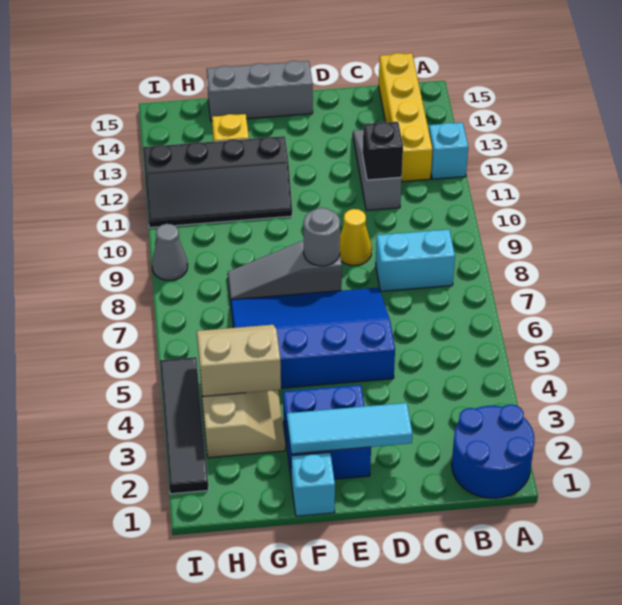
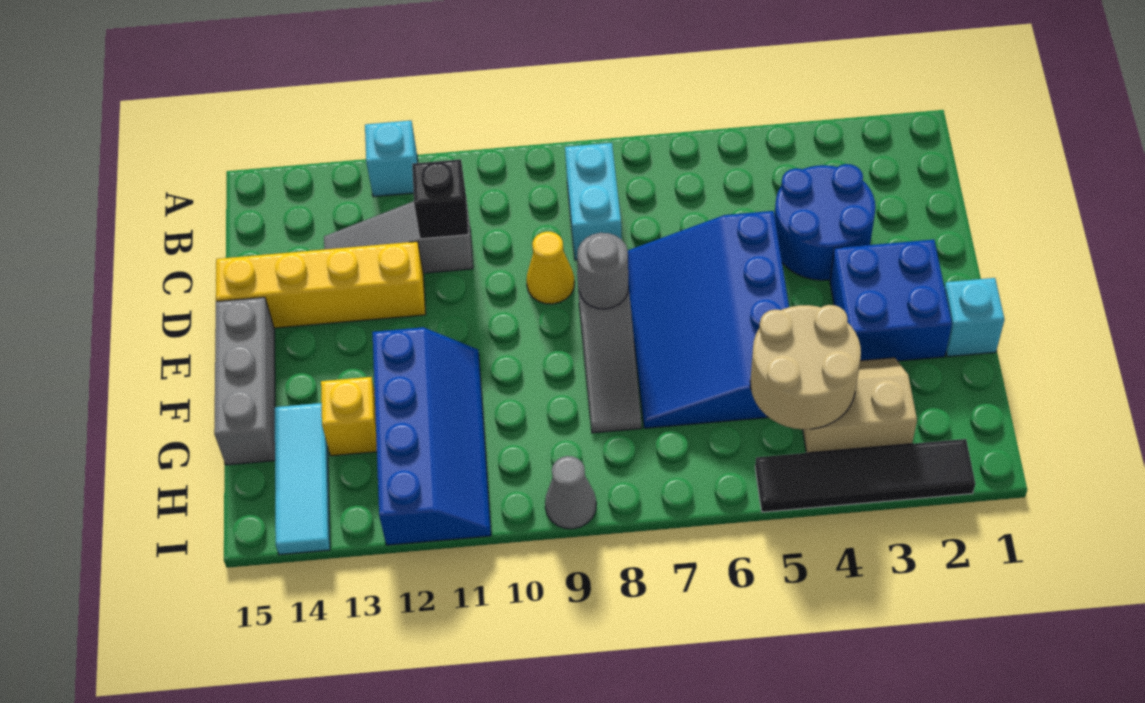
blue 2x2 round brick [452,404,534,498] -> blue 2x2 round brick moved to [774,164,875,280]
yellow 1x4 brick [379,53,433,182] -> yellow 1x4 brick moved to [216,242,426,328]
cyan 1x3 tile [287,403,413,454] -> cyan 1x3 tile moved to [275,403,330,555]
black 2x4 slope [143,136,292,228] -> blue 2x4 slope [372,327,491,545]
tan 2x2 slope [197,325,281,396] -> tan 2x2 round brick [750,305,861,429]

